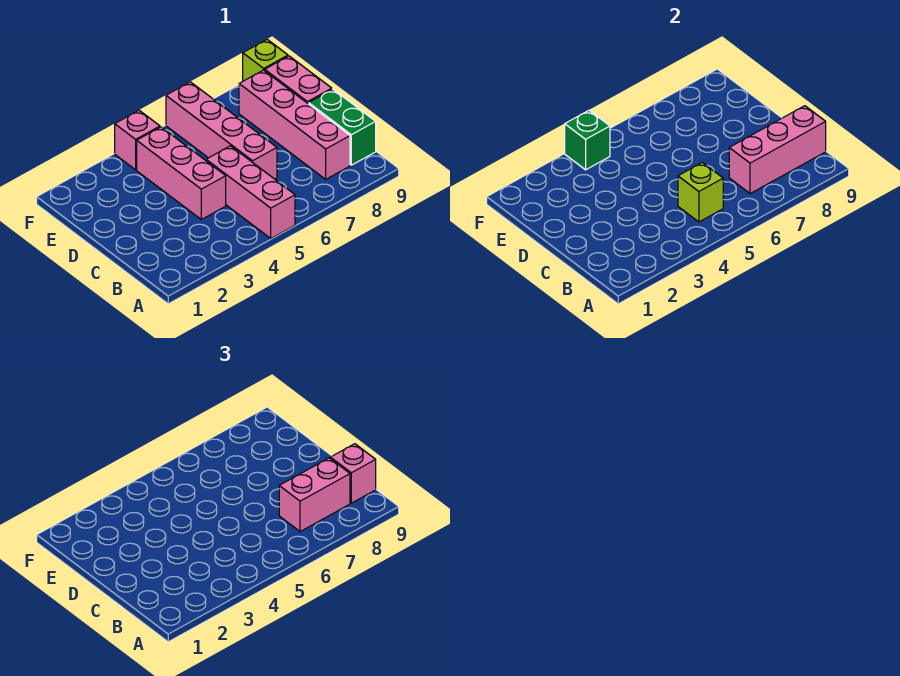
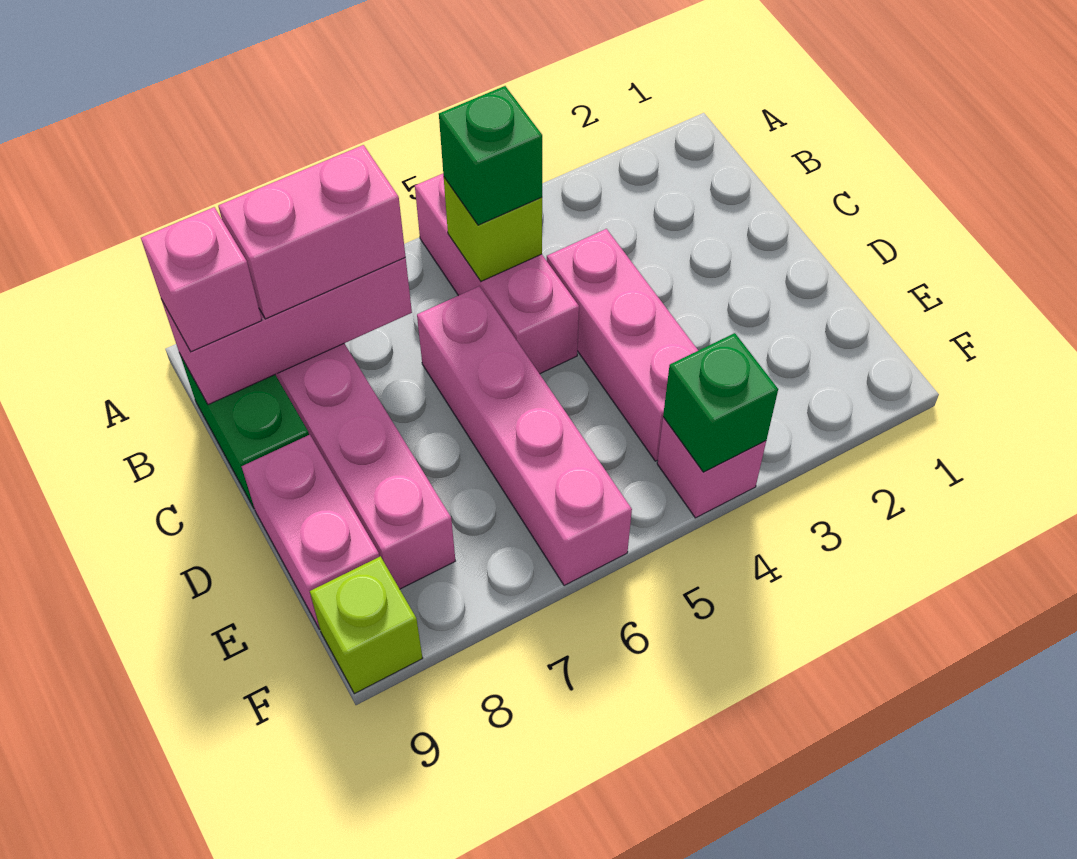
none -> green 1x1 brick [439,86,542,225]

